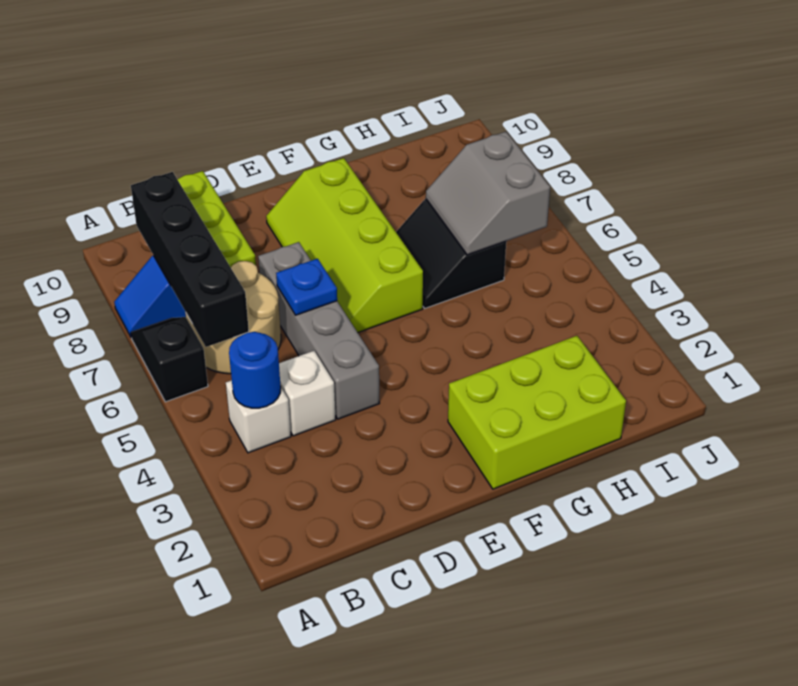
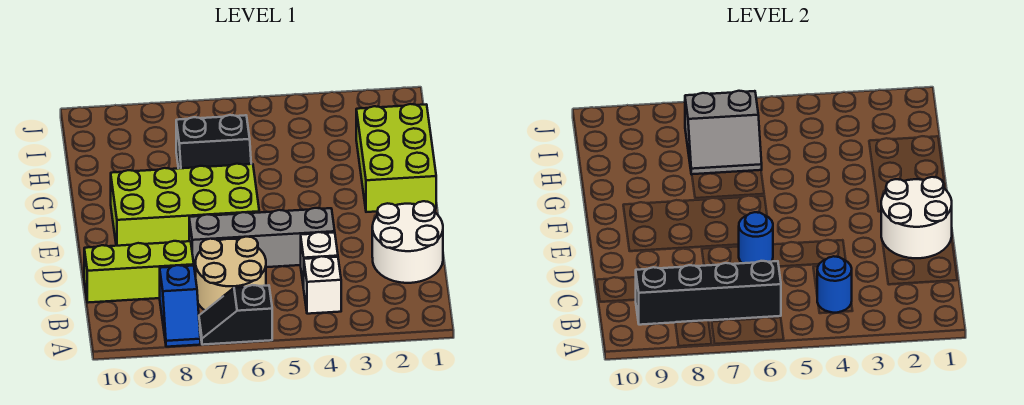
none -> white 2x2 round brick [372,201,443,283]
none -> white 2x2 round brick [881,177,952,258]
blue 1x1 plate [276,259,337,315] -> blue 1x1 round brick [738,212,773,263]
lime 2x4 slope [266,158,423,332] -> lime 2x4 brick [111,164,259,246]

